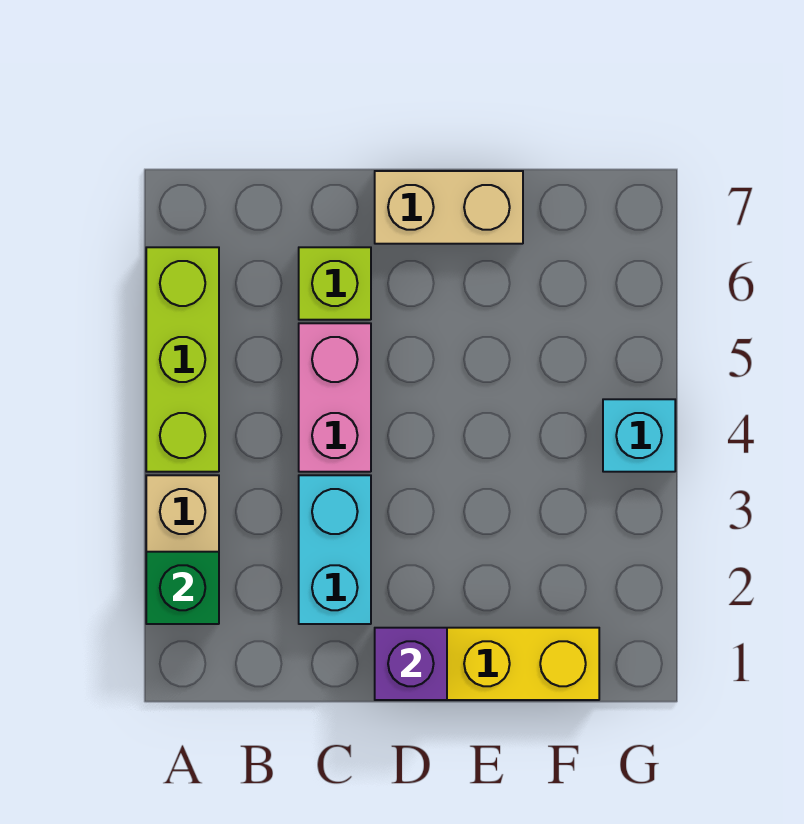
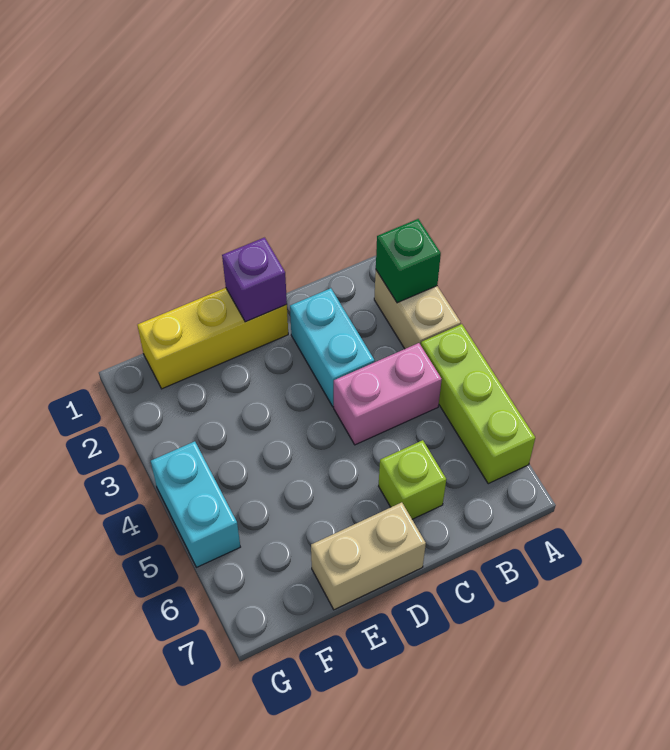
pink 1x2 brick [299,323,371,472] -> pink 1x2 brick turned to [334,343,442,445]
cyan 1x1 brick [603,399,675,472] -> cyan 1x2 brick [151,441,240,567]

